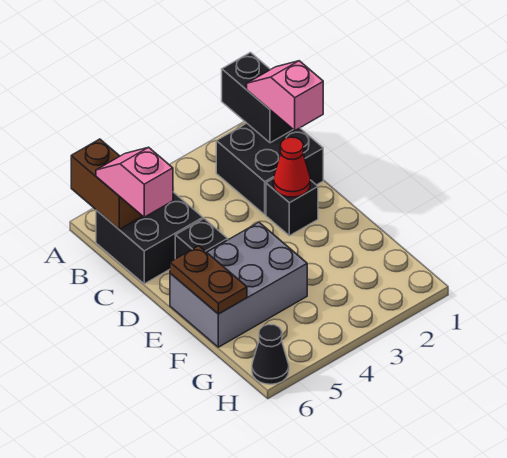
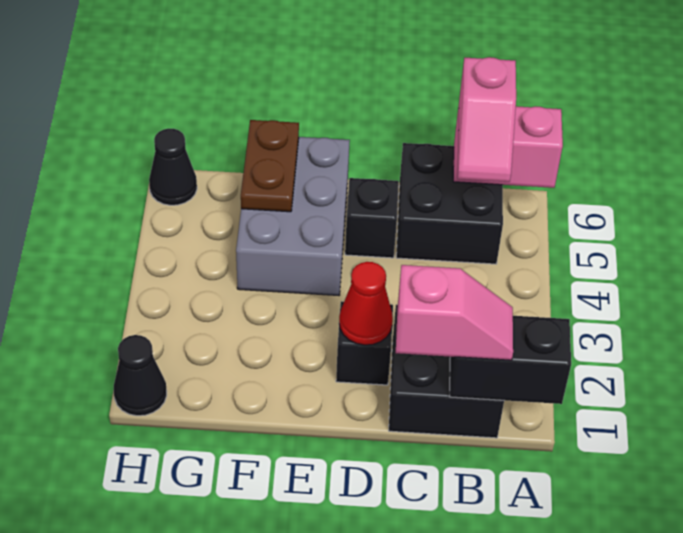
brown 1x2 brick [71,139,142,229] -> pink 1x2 brick [453,106,563,188]
pink 1x2 slope [96,147,173,217] -> pink 1x2 slope turned to [458,57,516,182]
brown 1x2 plate [170,246,247,314] -> brown 1x2 plate turned to [241,120,299,212]
none -> black 1x1 cone [114,335,167,416]

